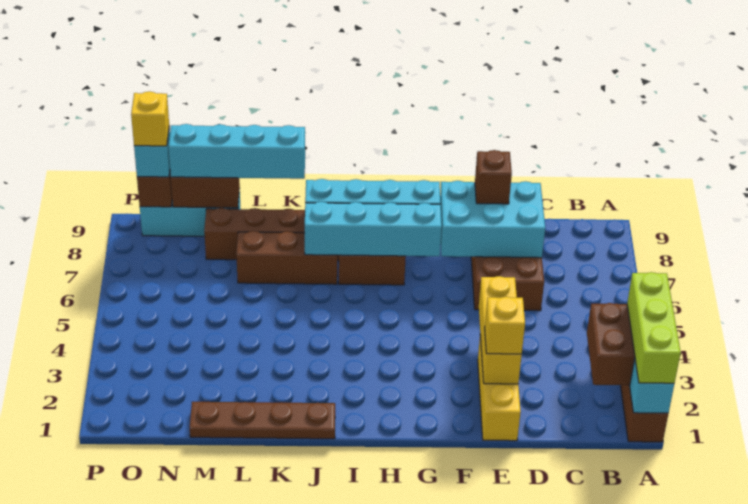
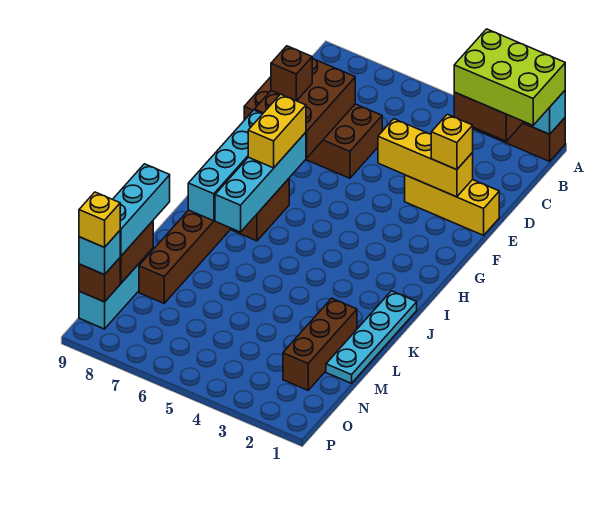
lime 1x3 brick [627,272,681,383] -> lime 2x3 brick [454,29,565,125]
cyan 2x3 brick [440,181,545,258] -> brown 2x3 brick [254,58,355,158]
none -> yellow 1x2 brick [248,94,306,168]
brown 1x4 plate [190,402,335,439] -> cyan 1x4 plate [326,291,417,383]
brown 1x3 brick [236,231,337,284] -> brown 1x3 brick moved to [283,298,357,390]
cyan 1x4 brick [169,124,305,179] -> cyan 1x3 brick [113,164,170,256]

